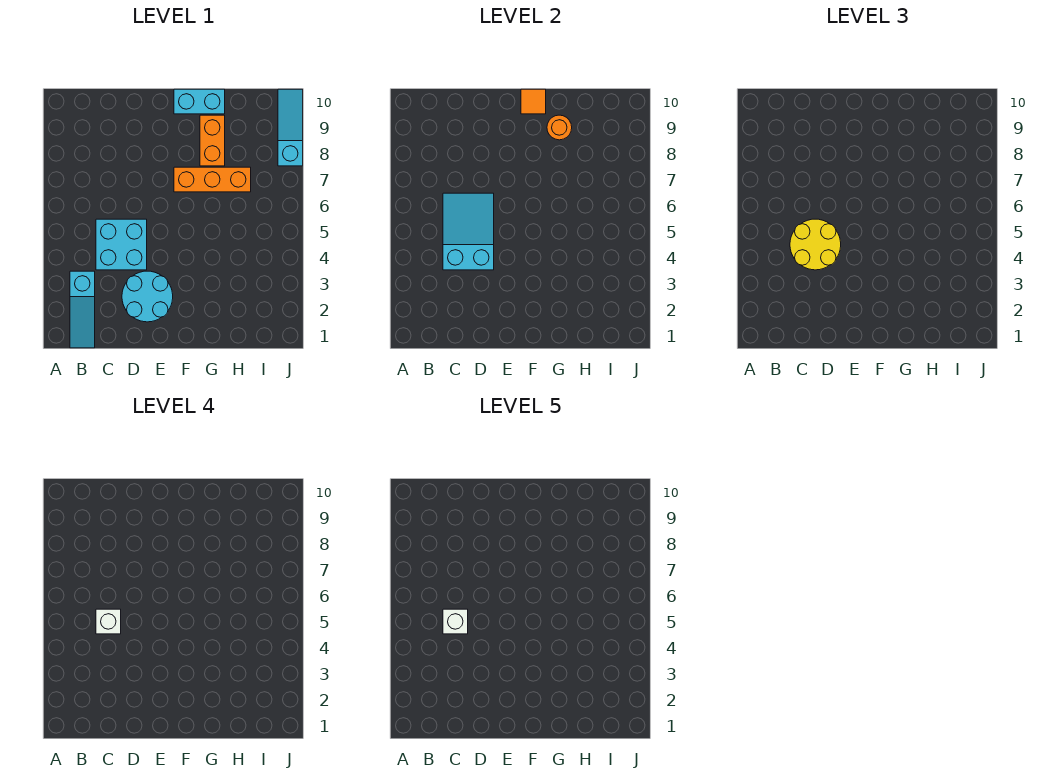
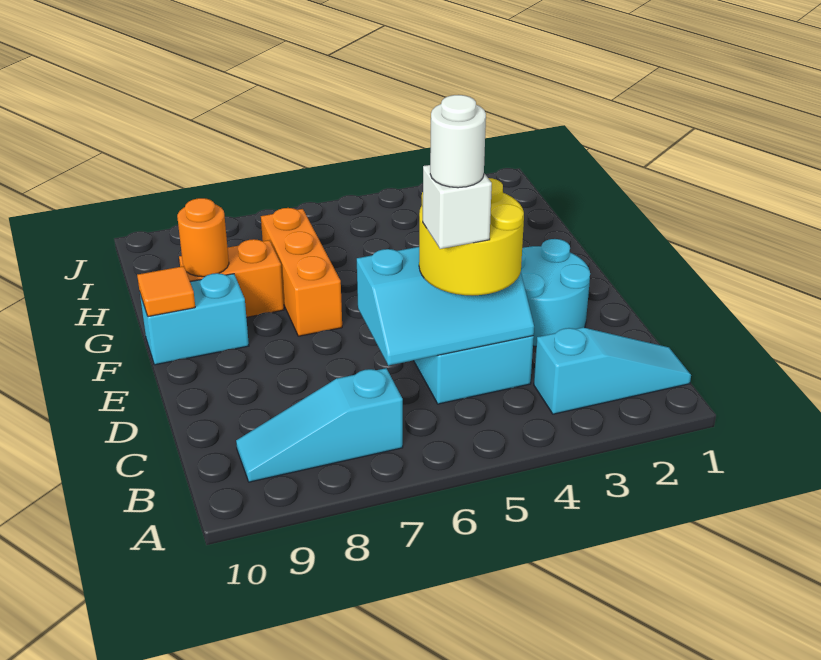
cyan 2x3 slope [443,193,494,270] -> cyan 2x3 slope turned to [357,247,534,366]
white 1x1 brick [443,609,468,634] -> white 1x1 round brick [430,95,486,188]
cyan 1x2 brick [174,89,225,114] -> cyan 1x2 brick turned to [140,273,249,365]
cyan 1x3 slope [278,89,303,166] -> cyan 1x3 slope moved to [236,368,403,482]

